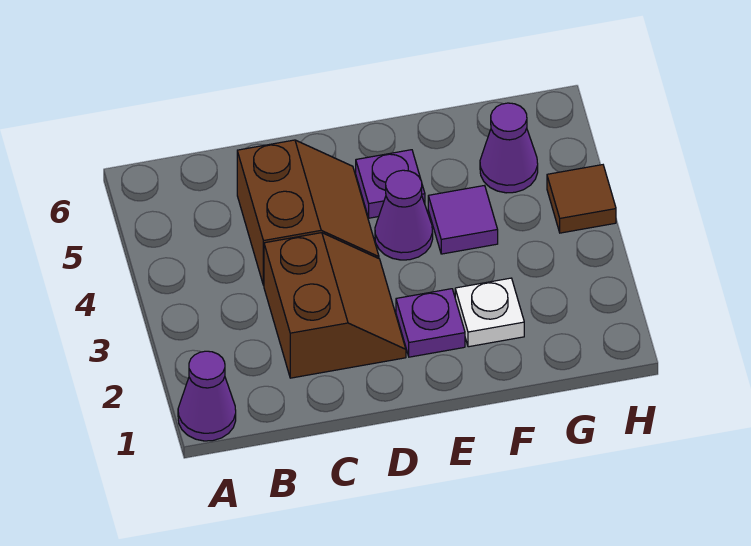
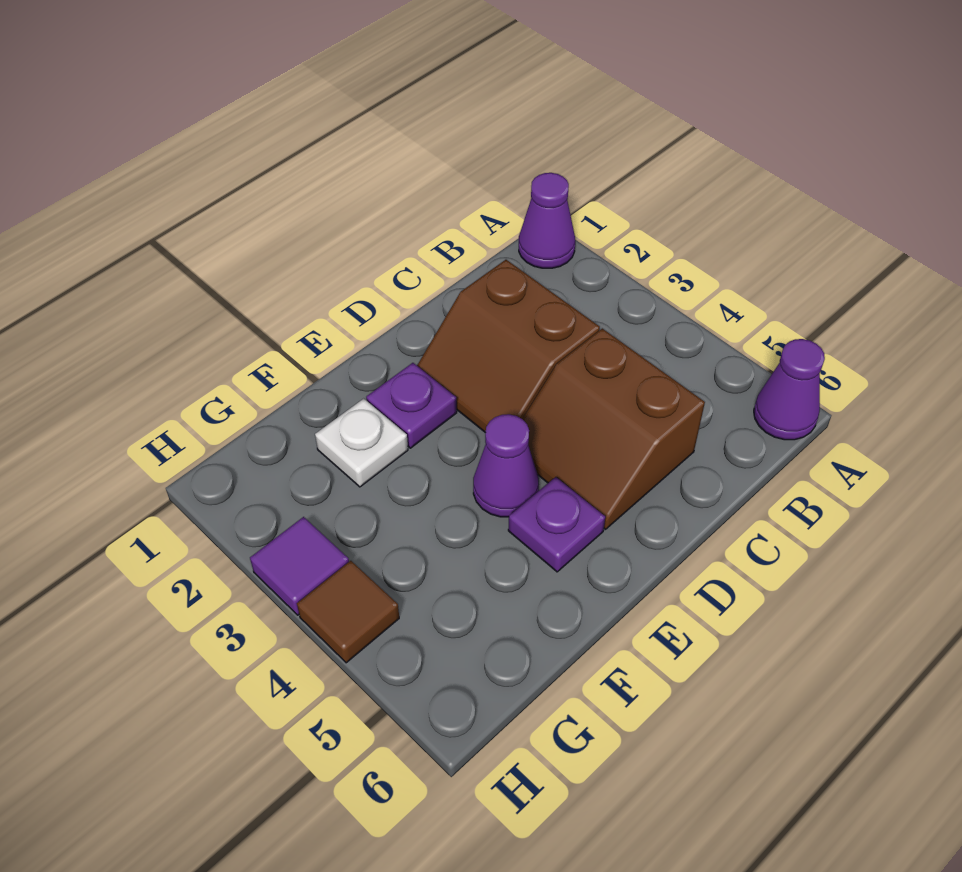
purple 1x1 tile [428,185,498,254] -> purple 1x1 tile moved to [250,517,349,615]
purple 1x1 cone [480,103,538,193] -> purple 1x1 cone moved to [754,339,825,440]

